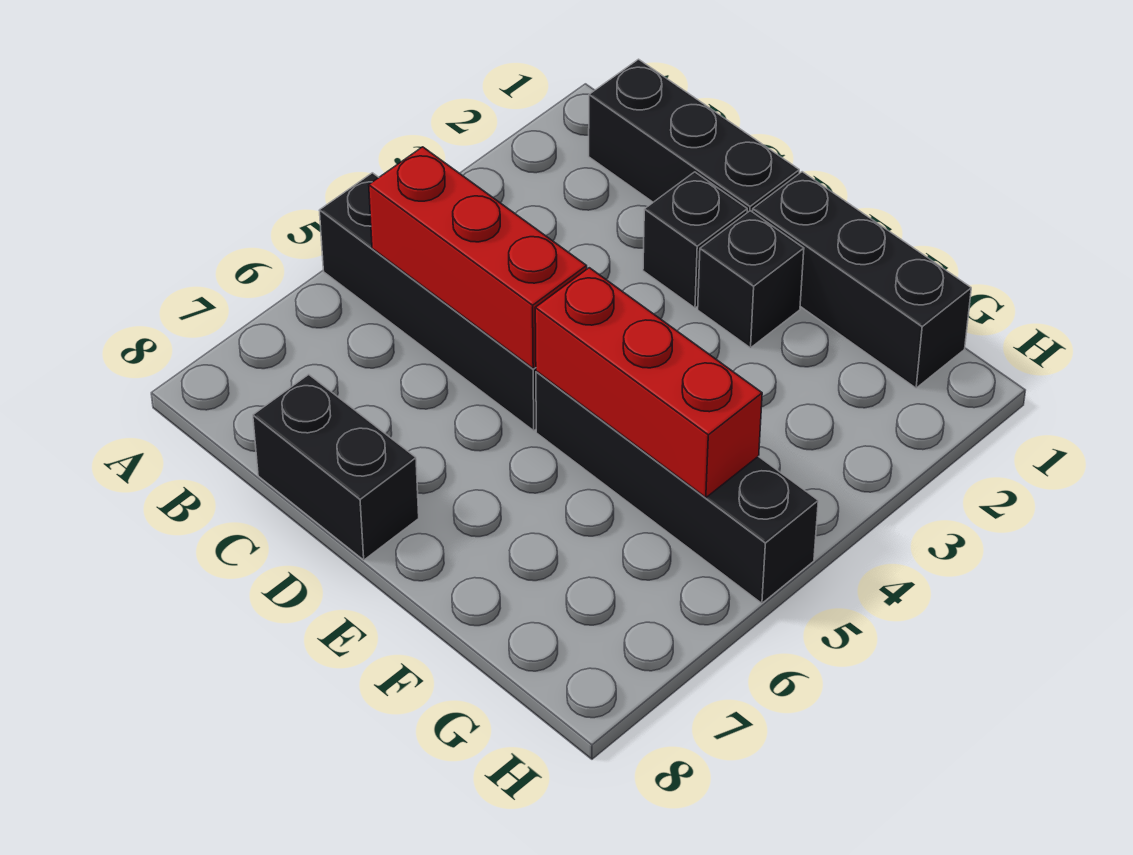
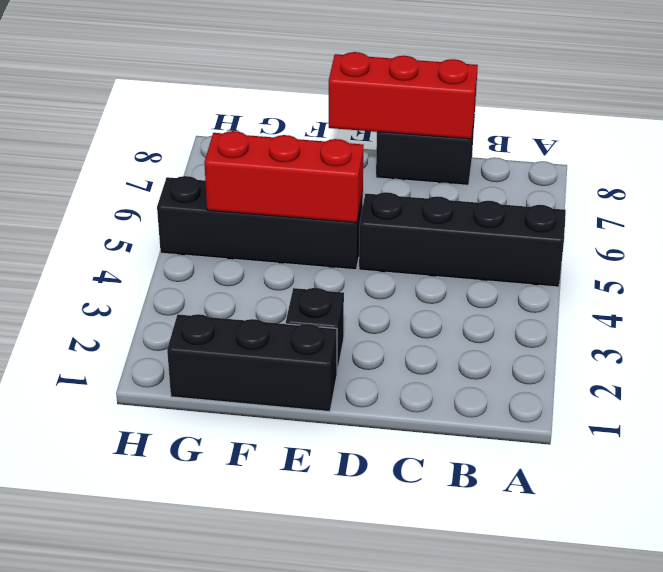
black 1x3 brick [589,59,799,212] -> none
red 1x3 brick [369,147,587,369] -> red 1x3 brick moved to [329,52,478,139]
black 1x1 brick [643,172,747,308] -> none

